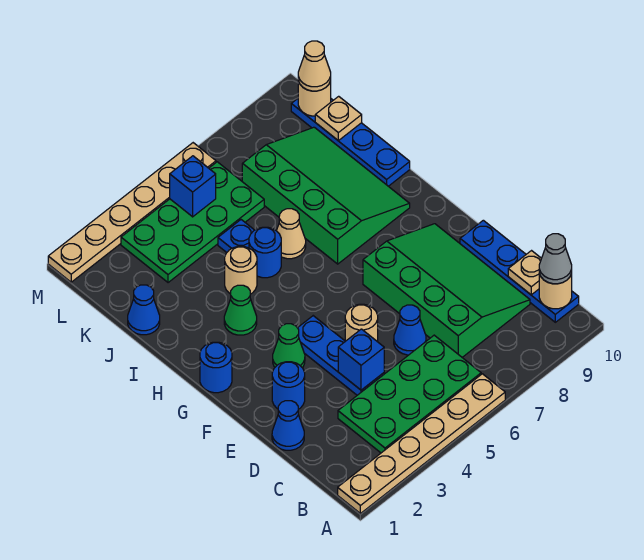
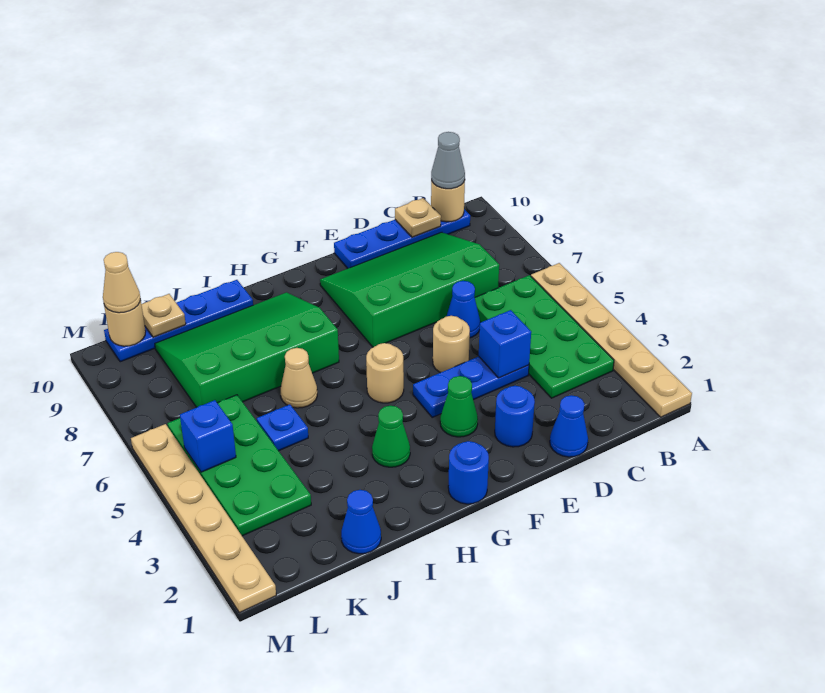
tan 1x1 round brick [225,246,257,294] -> tan 1x1 round brick moved to [366,343,404,403]
blue 1x1 round brick [249,227,281,278] -> none

